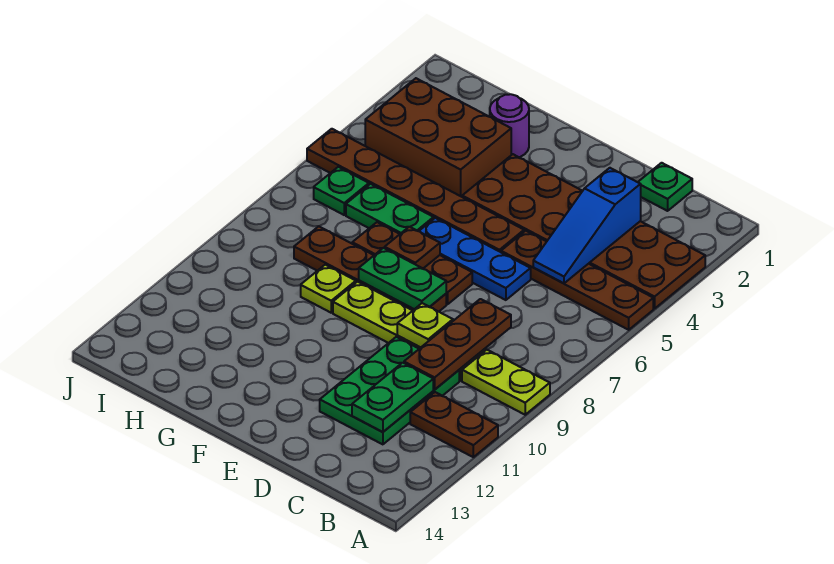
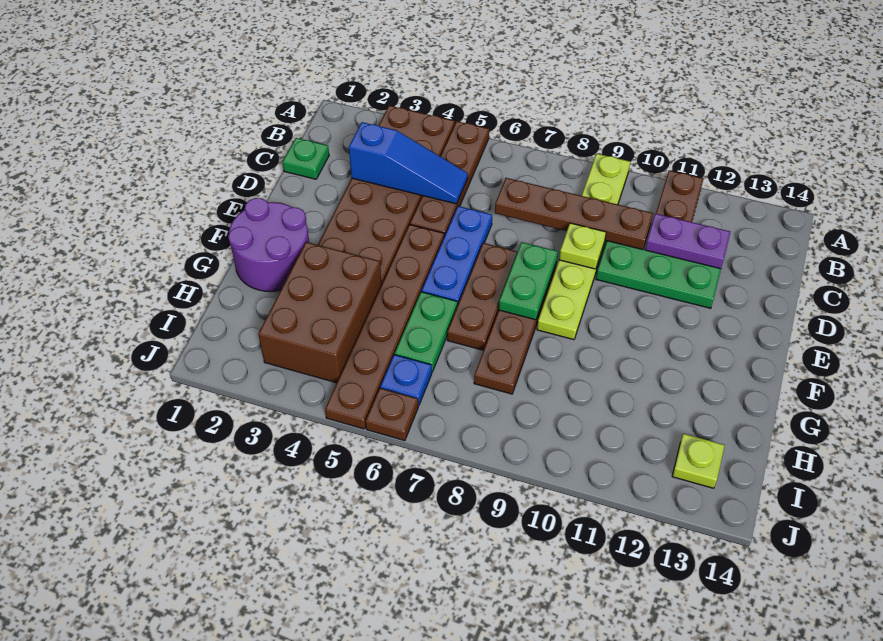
brown 1x3 plate [404,299,511,389] -> brown 1x4 plate [495,178,653,250]
green 1x2 plate [352,363,433,432] -> purple 1x2 plate [645,214,730,269]
brown 1x1 plate [385,227,440,268] -> brown 1x1 plate moved to [365,388,418,441]
purple 1x1 round brick [490,94,529,157] -> purple 2x2 round brick [228,198,309,292]
lime 1x1 plate [301,265,356,313] -> lime 1x1 plate moved to [672,434,725,488]
green 1x1 plate [314,167,369,215] -> blue 1x1 plate [380,355,432,406]

